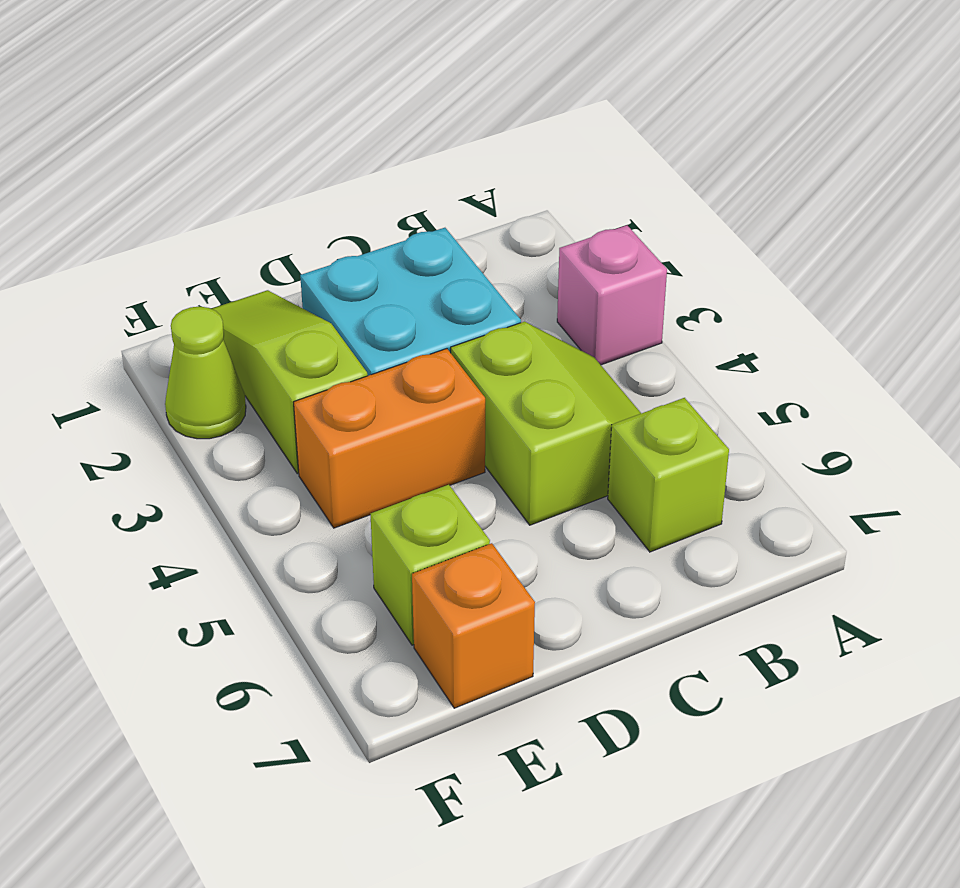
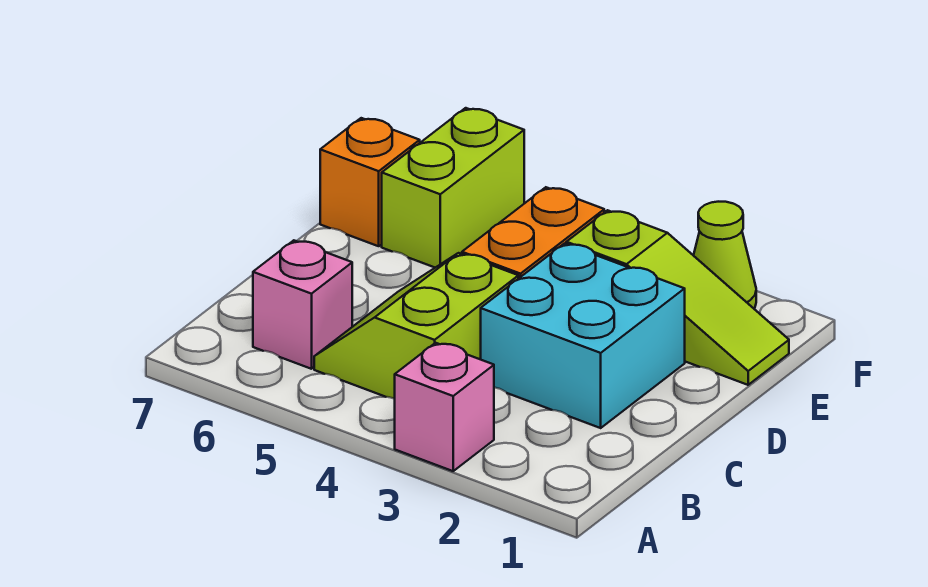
lime 2x2 slope [451,322,641,525] -> lime 2x2 slope turned to [314,253,518,399]
lime 1x1 brick [608,398,729,552] -> pink 1x1 brick [253,240,352,369]
lime 1x1 brick [370,485,490,645] -> lime 1x2 brick [382,108,524,268]

